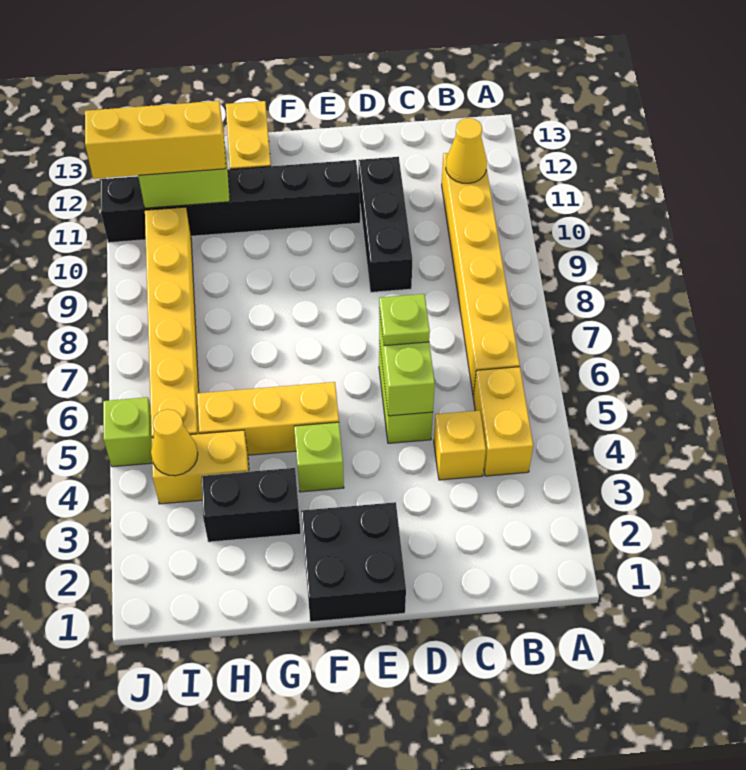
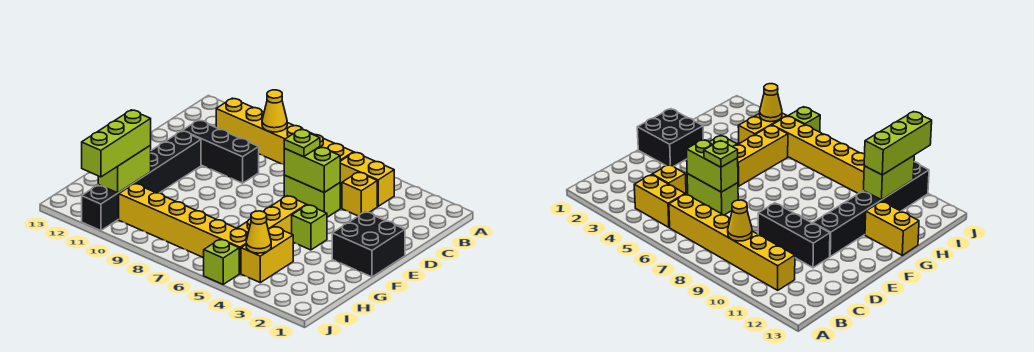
yellow 1x1 cone [446,118,487,183] -> yellow 1x1 cone moved to [262,90,287,132]
black 1x2 brick [201,468,301,542] -> none
yellow 1x3 brick [85,101,226,179] -> lime 1x3 brick [82,110,151,177]

